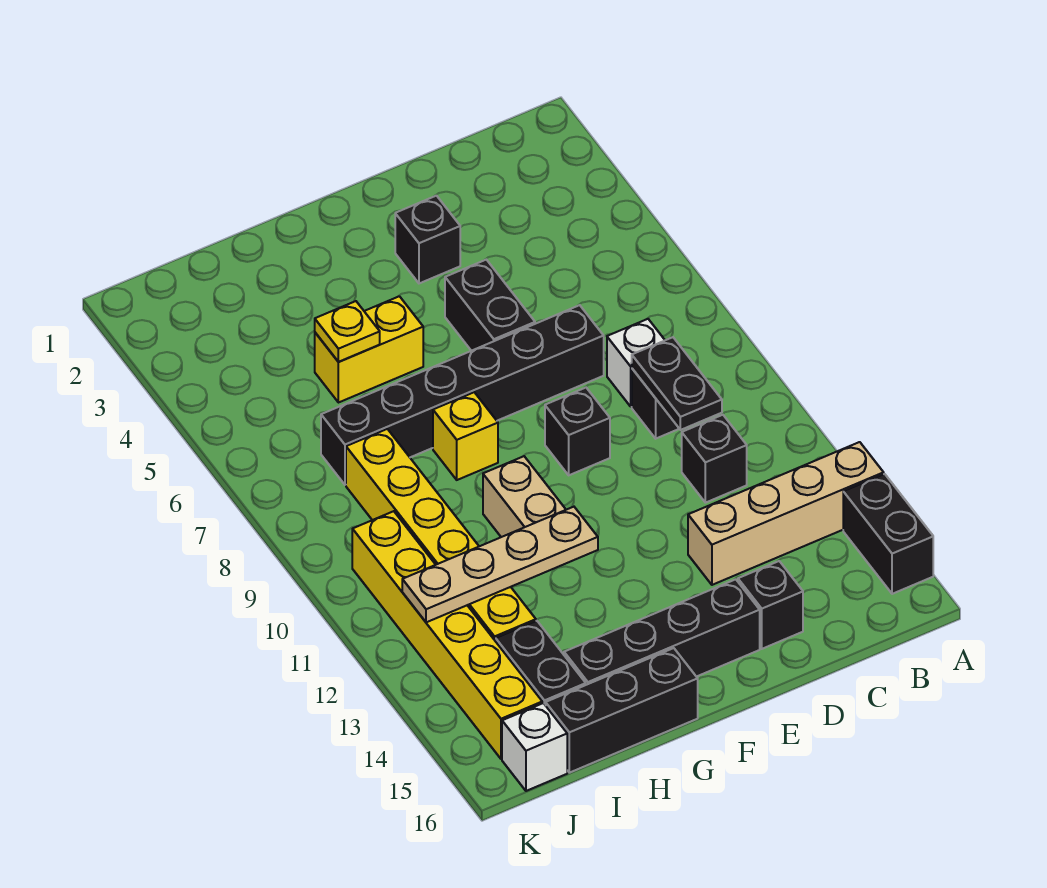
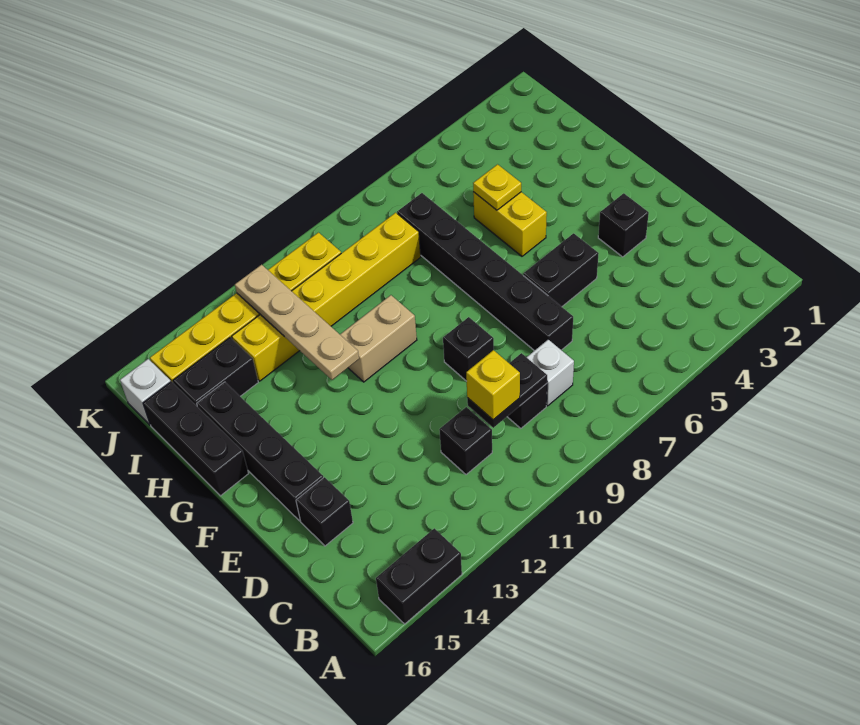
tan 1x4 brick [688,442,884,585] -> none
yellow 1x1 brick [433,392,498,480] -> yellow 1x1 brick moved to [466,350,520,420]

